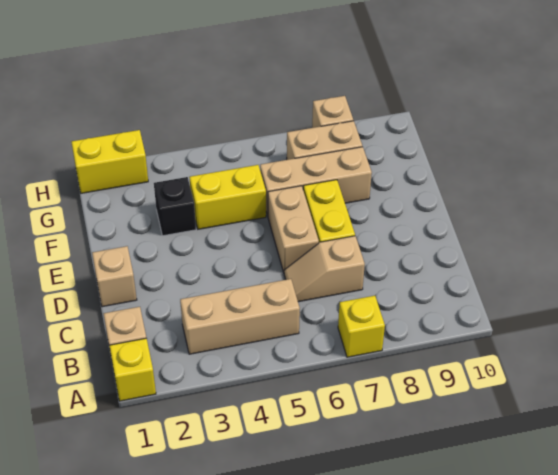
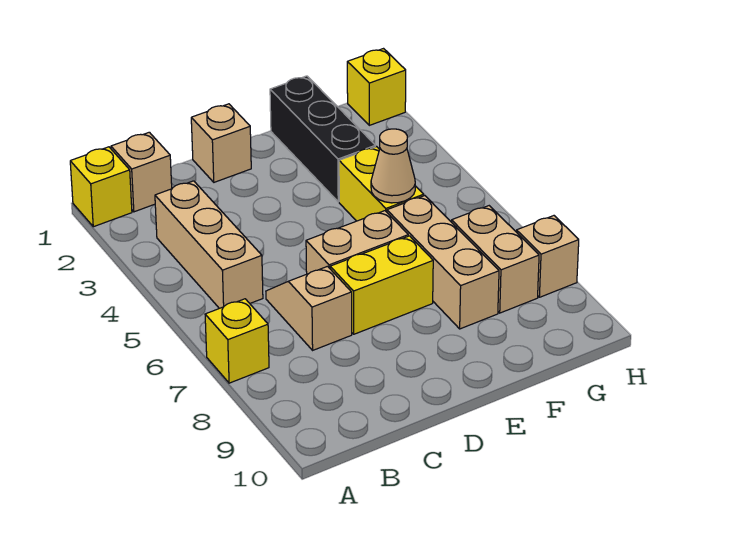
black 1x1 brick [154,177,196,236] -> black 1x3 brick [270,76,375,202]
none -> tan 1x1 cone [371,129,415,203]
yellow 1x2 brick [71,130,148,193] -> yellow 1x1 brick [347,49,406,125]

